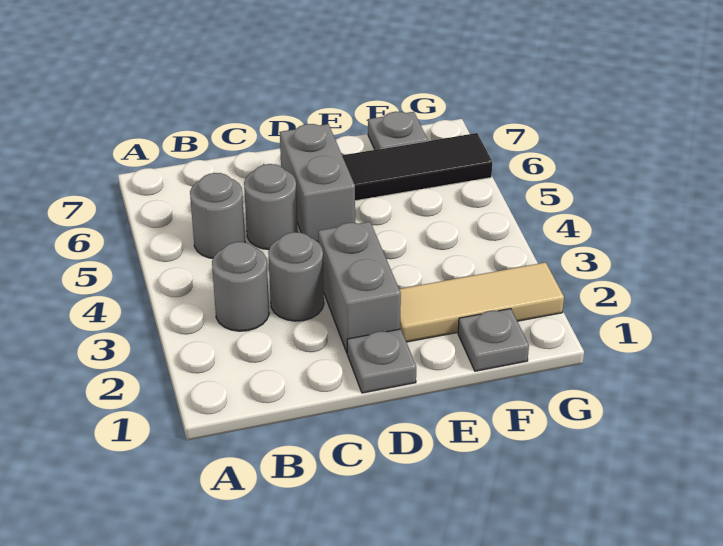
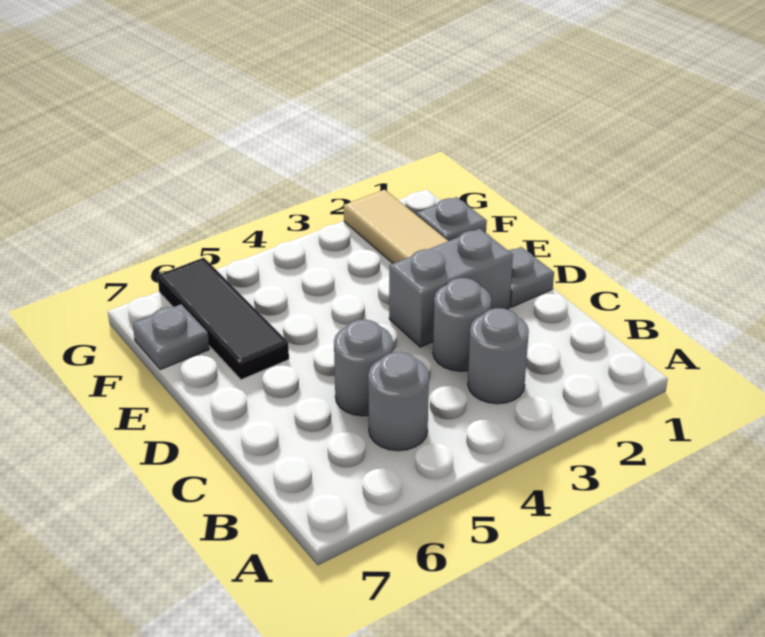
grey 1x2 brick [280,124,355,242] -> none

